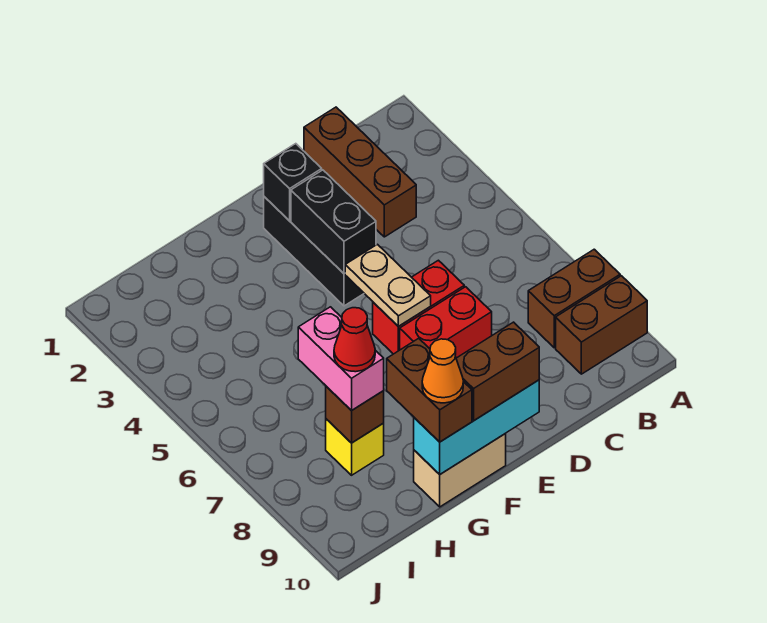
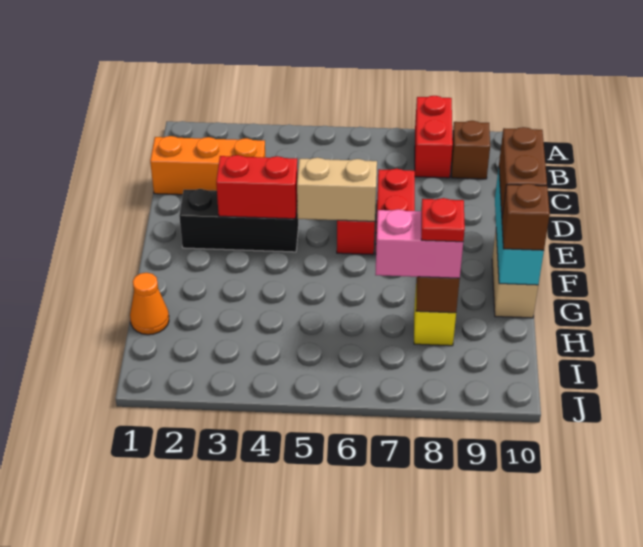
brown 1x2 brick [528,249,620,348] -> red 1x2 brick [415,96,453,178]
brown 1x2 brick [556,276,647,374] -> brown 1x1 brick [451,121,490,179]
brown 1x3 brick [304,107,416,237] -> orange 1x3 brick [150,136,265,195]
black 1x1 brick [264,144,322,221] -> none
black 1x2 brick [291,170,376,274] -> red 1x2 brick [216,155,298,219]
tan 1x2 plate [345,244,431,326] -> tan 1x2 brick [297,158,377,221]
brown 1x2 brick [387,338,472,442] -> brown 1x1 brick [502,184,550,250]
orange 1x1 cone [422,339,463,403] -> orange 1x1 cone moved to [130,273,169,335]
red 1x1 cone [334,308,375,372] -> red 1x1 plate [421,198,465,242]

